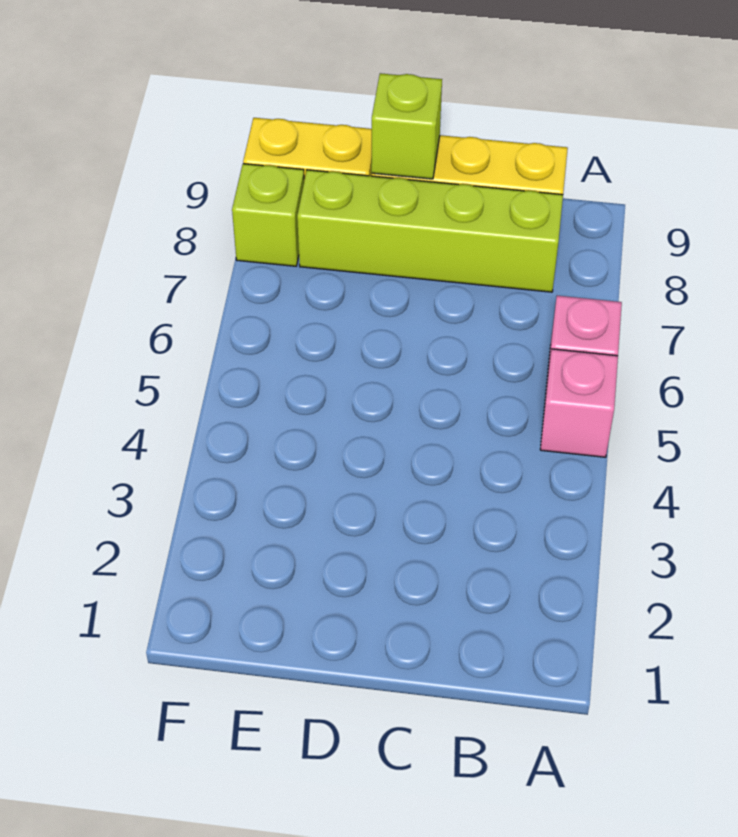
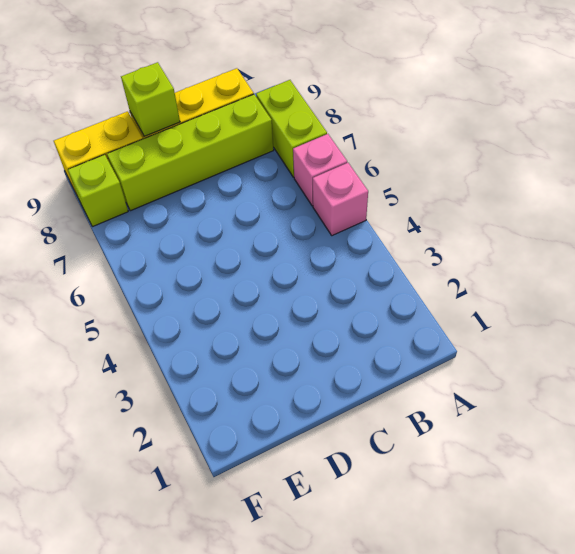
none -> lime 1x2 brick [256,80,327,177]

